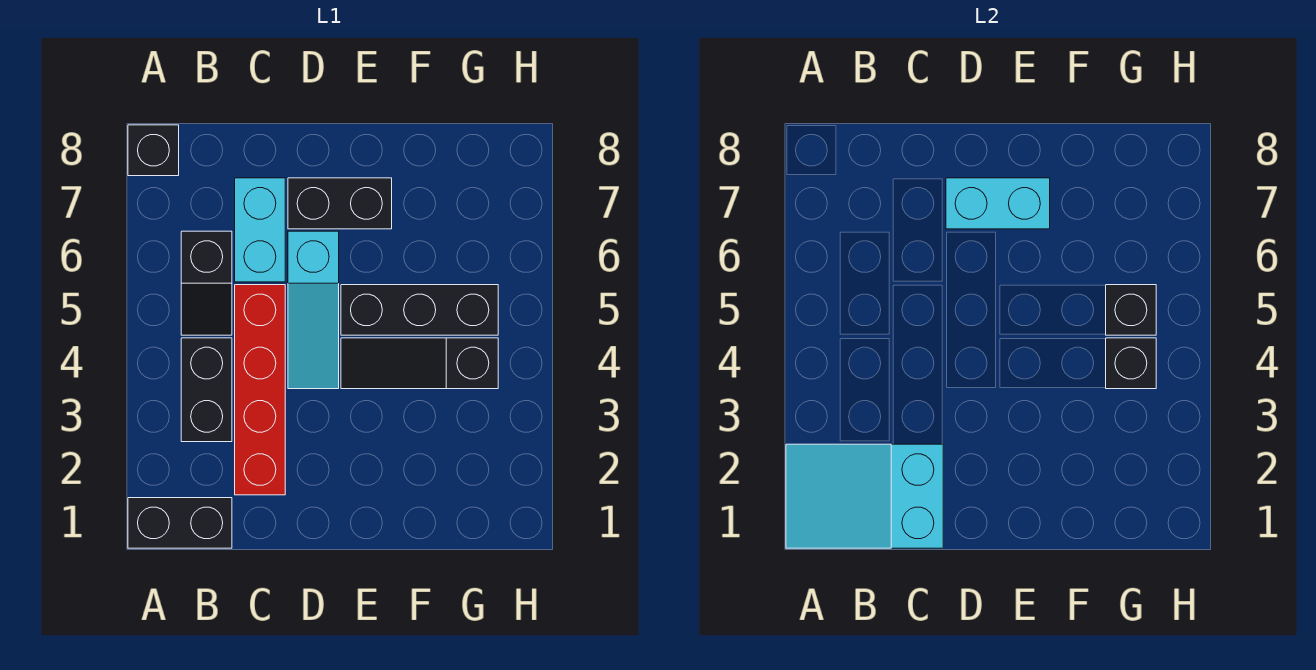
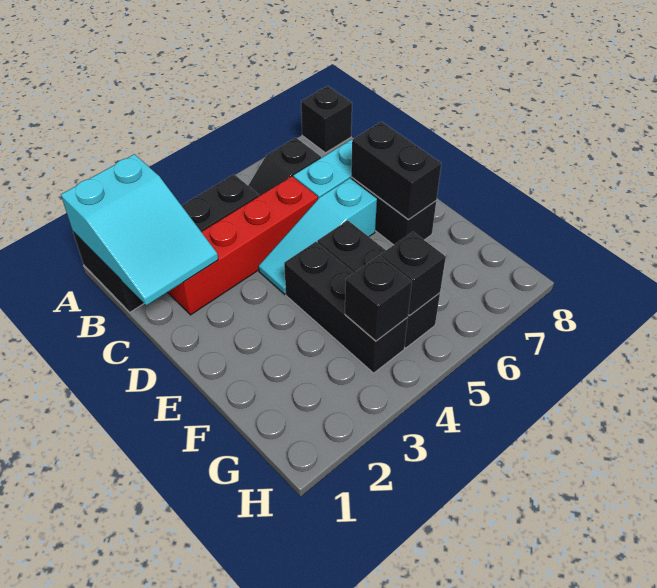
cyan 2x3 slope [786,444,943,548] -> cyan 2x3 slope turned to [61,154,218,305]
cyan 1x2 brick [946,178,1050,229] -> black 1x2 brick [351,122,441,220]
black 1x3 slope [341,338,498,389] -> black 1x3 brick [284,242,408,373]

